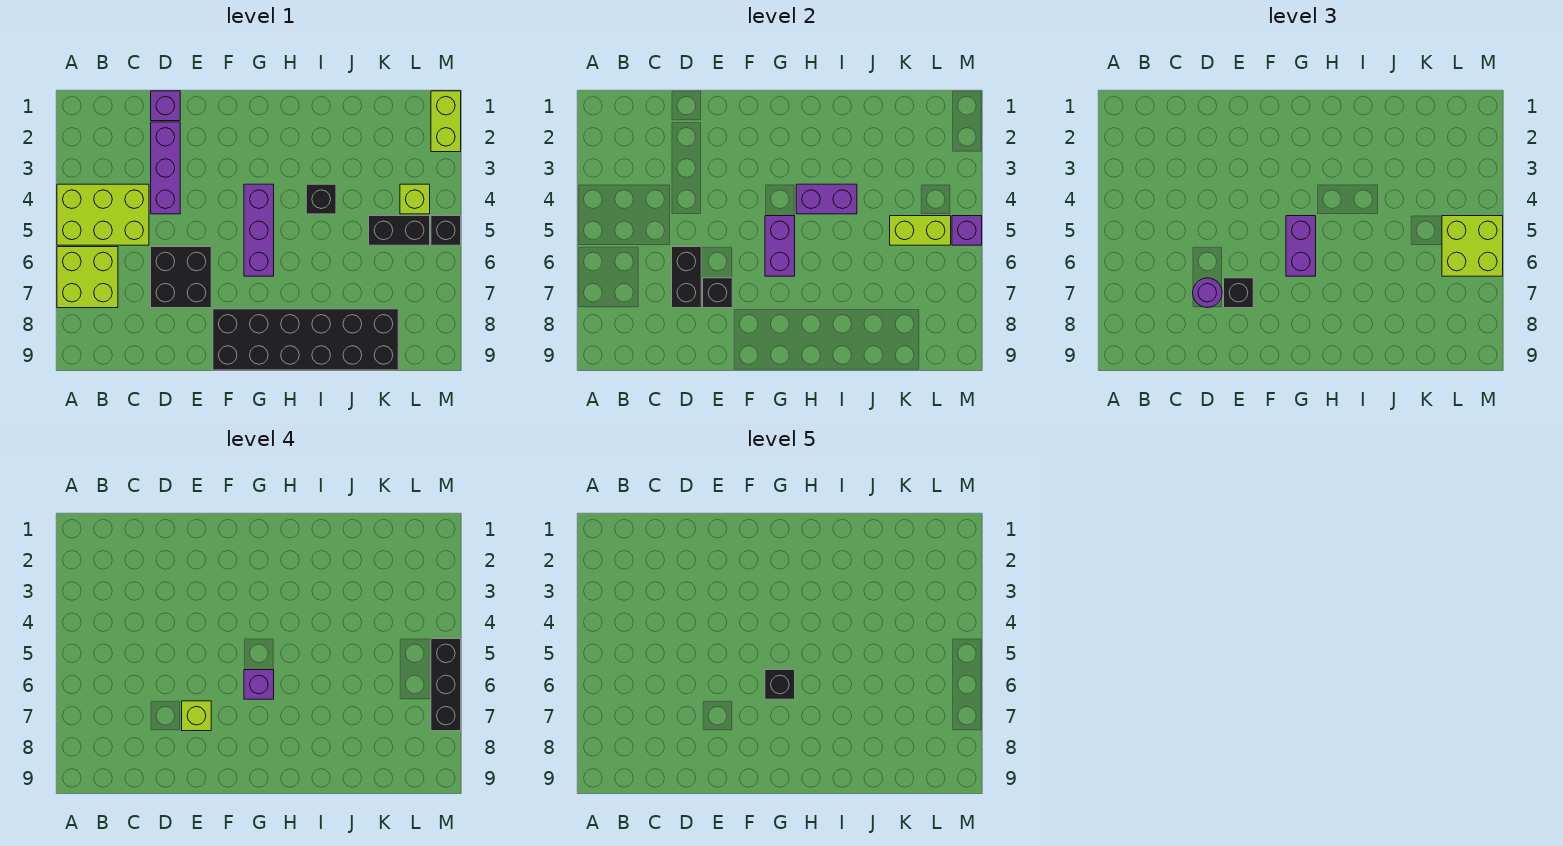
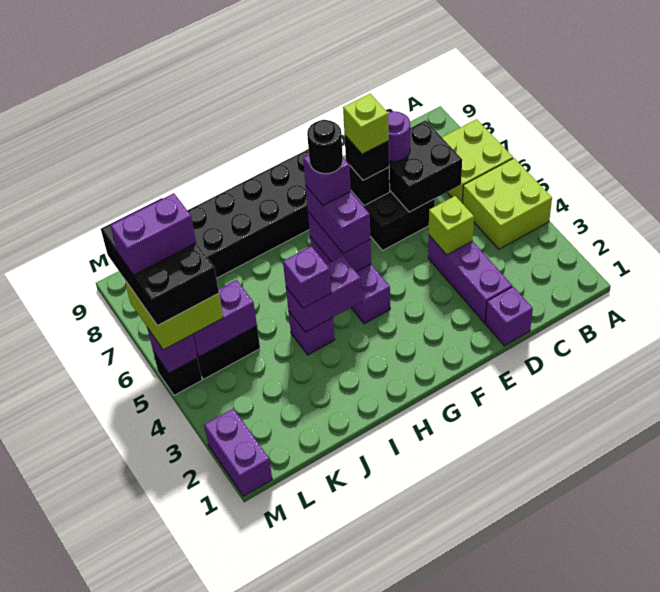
lime 2x3 brick [57,184,149,245] -> lime 2x2 brick [462,158,552,249]
black 1x2 brick [672,247,701,308] -> black 2x2 brick [389,120,462,212]
black 1x1 brick [765,670,795,699] -> black 1x1 round brick [307,120,343,174]
black 1x1 brick [306,184,336,214] -> purple 1x1 brick [289,312,335,355]
none -> purple 1x1 brick [283,246,331,308]
lime 1x2 brick [890,216,951,245] -> purple 1x2 brick [193,280,257,357]
lime 1x1 brick [400,184,430,214] -> lime 1x1 brick moved to [429,196,474,255]
none -> purple 1x2 brick [111,193,196,275]
lime 1x2 brick [431,91,461,152] -> purple 1x2 brick [204,408,272,496]
black 1x3 brick [431,639,461,731] -> black 2x3 brick [101,198,219,326]

